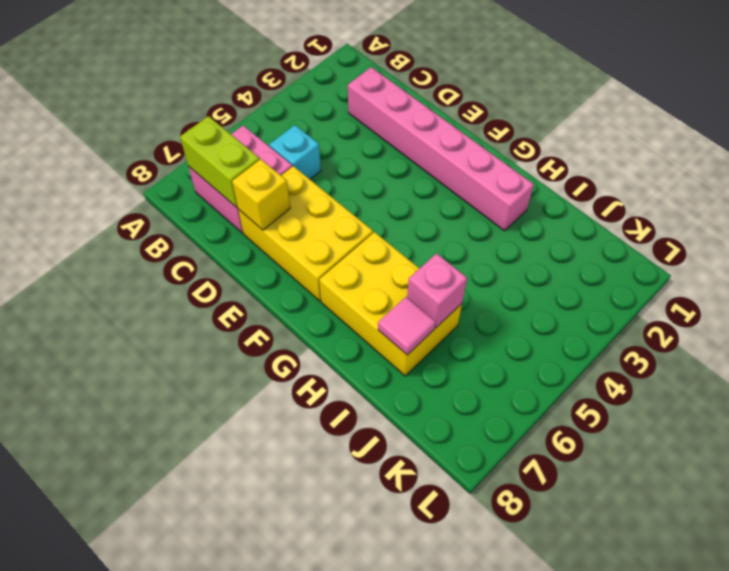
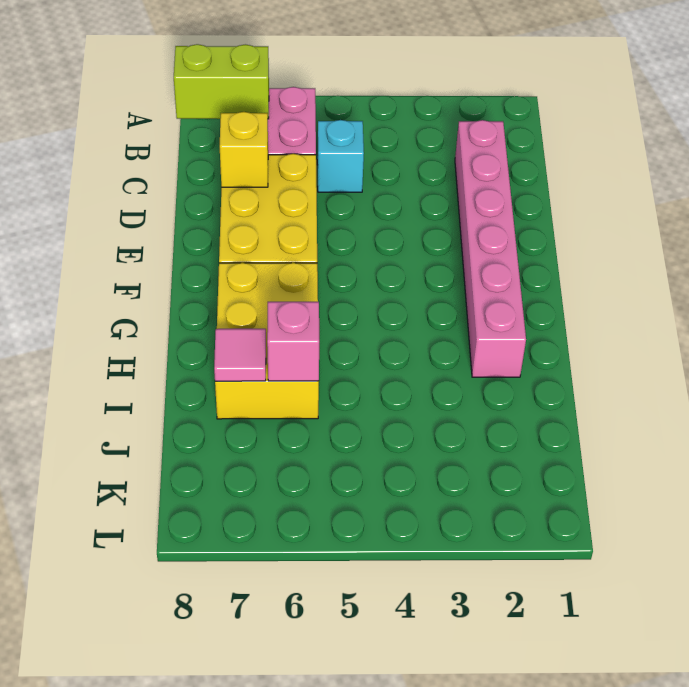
lime 1x2 brick [180,116,260,207] -> lime 1x2 brick turned to [174,44,269,119]

